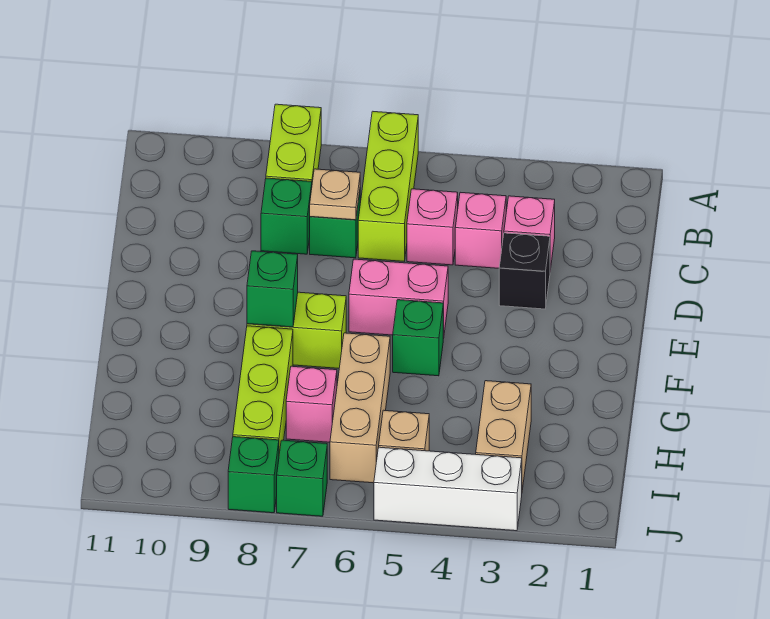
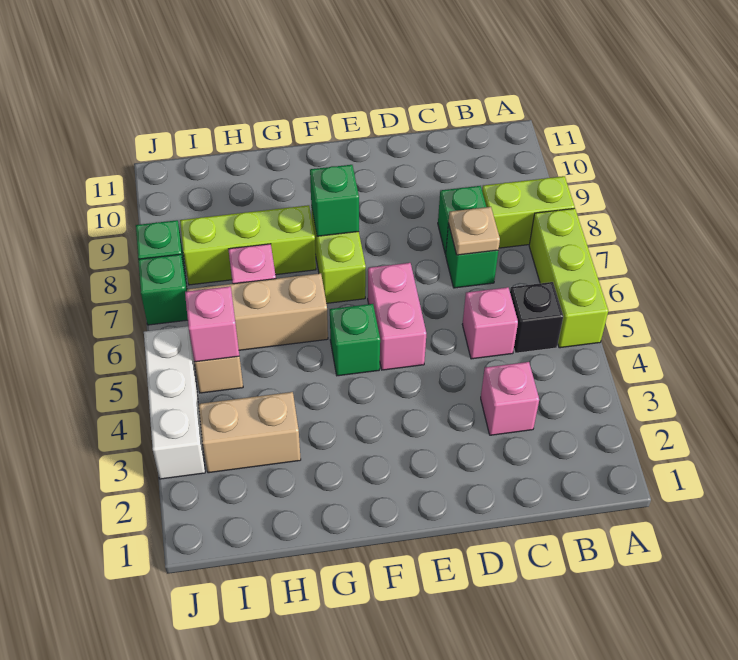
lime 1x3 brick [358,111,418,261] -> lime 1x3 brick turned to [529,208,608,348]
pink 1x1 brick [455,192,506,268] -> pink 1x1 brick moved to [185,286,239,362]
black 1x1 brick [499,233,550,309] -> black 1x1 brick moved to [510,282,563,353]

